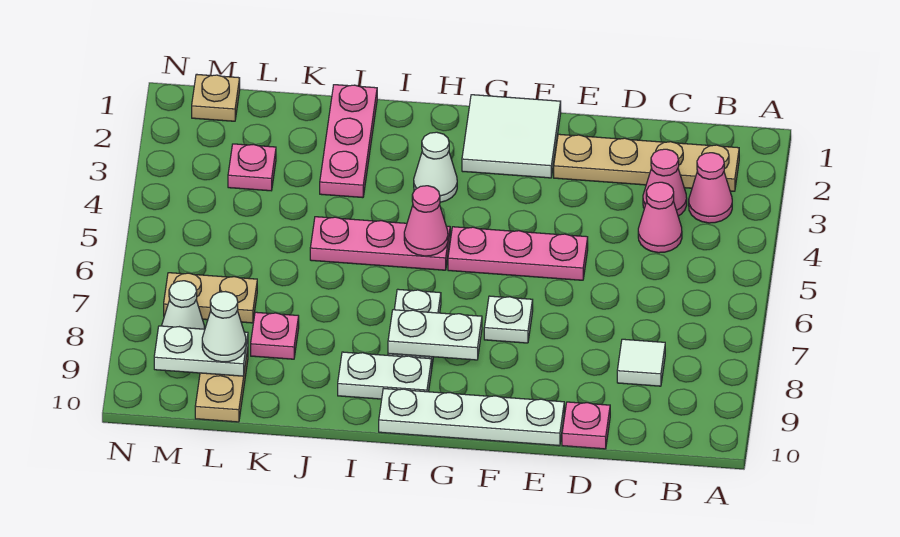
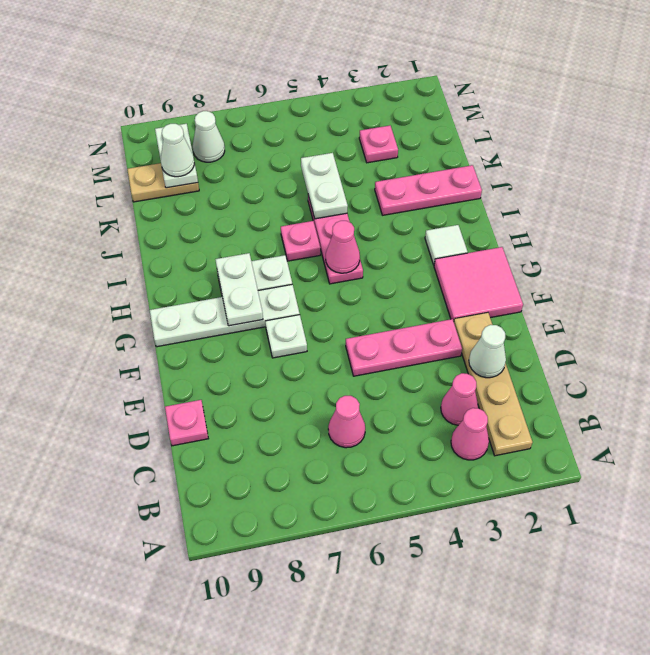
pink 1x1 cone [638,182,682,253] -> pink 1x1 cone moved to [328,396,365,448]
white 1x1 tile [617,339,665,386] -> white 1x1 tile moved to [425,225,467,265]
pink 1x3 plate [448,227,588,280] -> pink 1x3 plate turned to [346,319,462,376]
white 1x4 plate [379,389,564,446] -> white 1x4 plate turned to [150,284,300,347]
white 2x2 tile [462,95,561,178] -> pink 2x2 tile [434,247,523,322]
white 1x1 cone [414,132,457,202] -> white 1x1 cone moved to [469,325,506,378]
white 1x2 plate [338,352,432,399] -> white 1x2 plate moved to [301,153,348,219]
pink 1x1 plate [251,312,299,359] -> pink 1x1 plate moved to [281,221,320,261]
tan 1x2 plate [164,273,257,323] -> none
tan 1x1 plate [192,74,240,121] -> none

